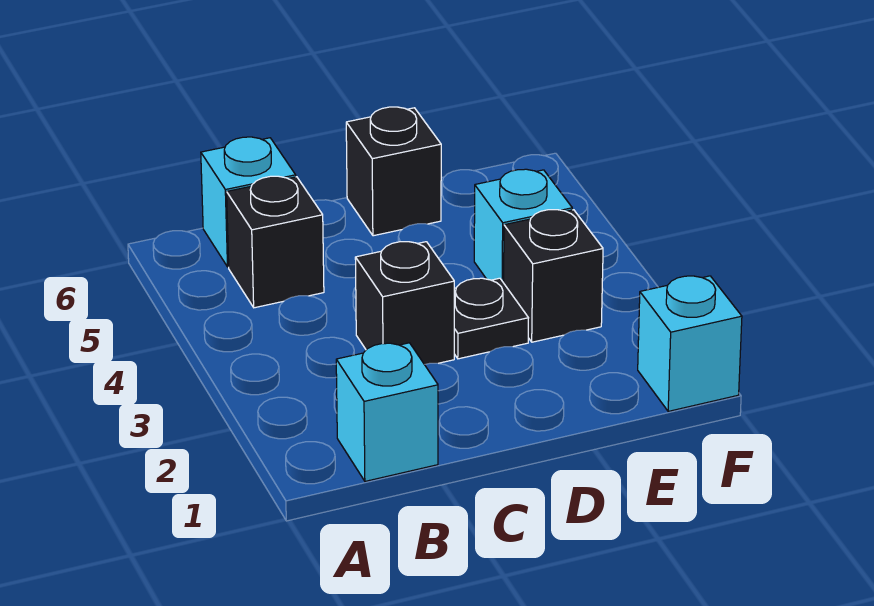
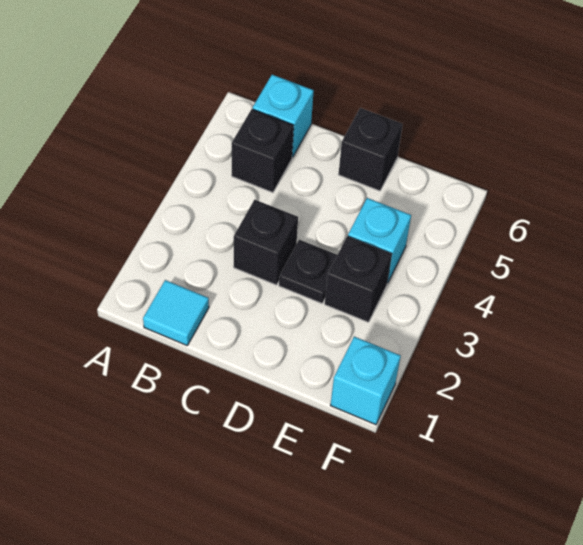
cyan 1x1 brick [336,343,438,481] -> cyan 1x1 tile [143,280,209,345]

